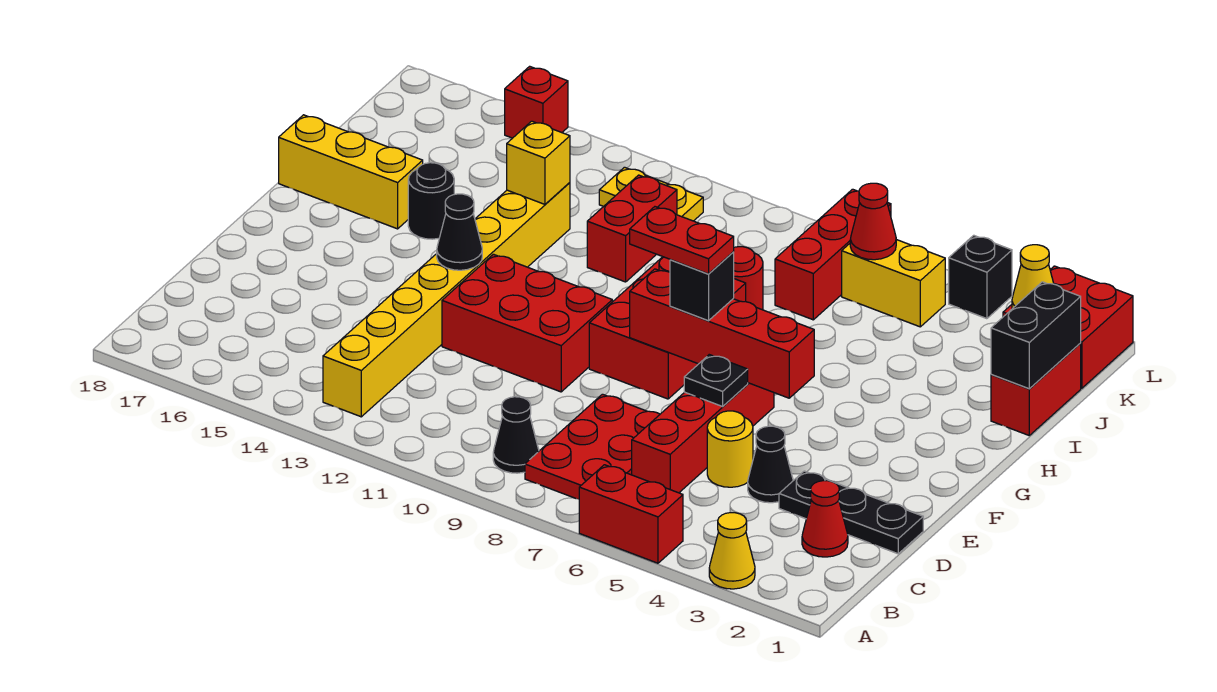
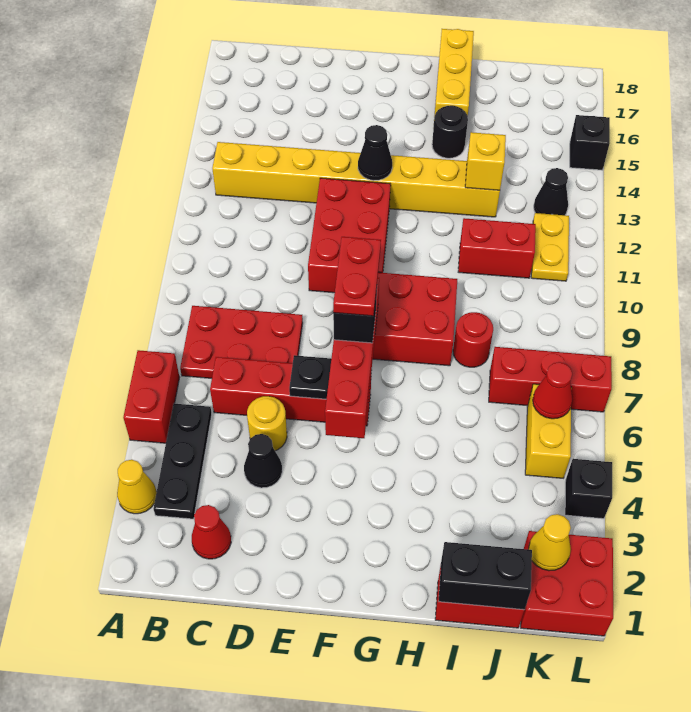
black 1x1 cone [493,397,539,473] -> black 1x1 cone moved to [534,168,568,215]
black 1x3 plate [779,471,923,554] -> black 1x3 plate moved to [153,404,212,519]
red 1x1 brick [505,66,568,138] -> black 1x1 brick [570,115,610,170]

